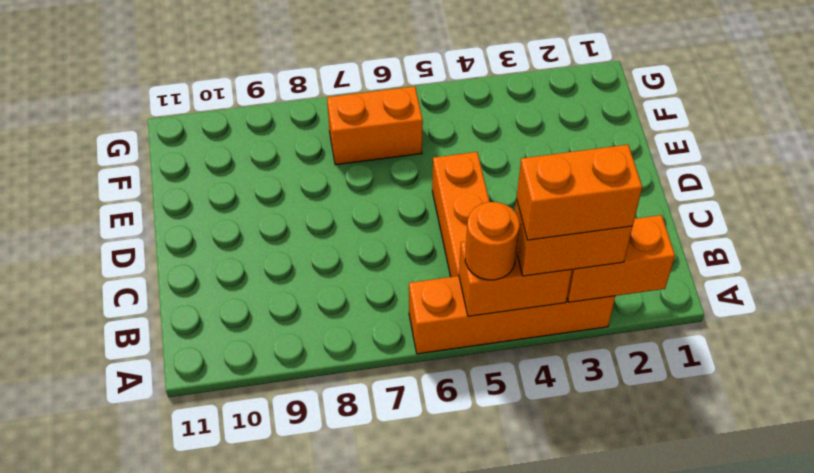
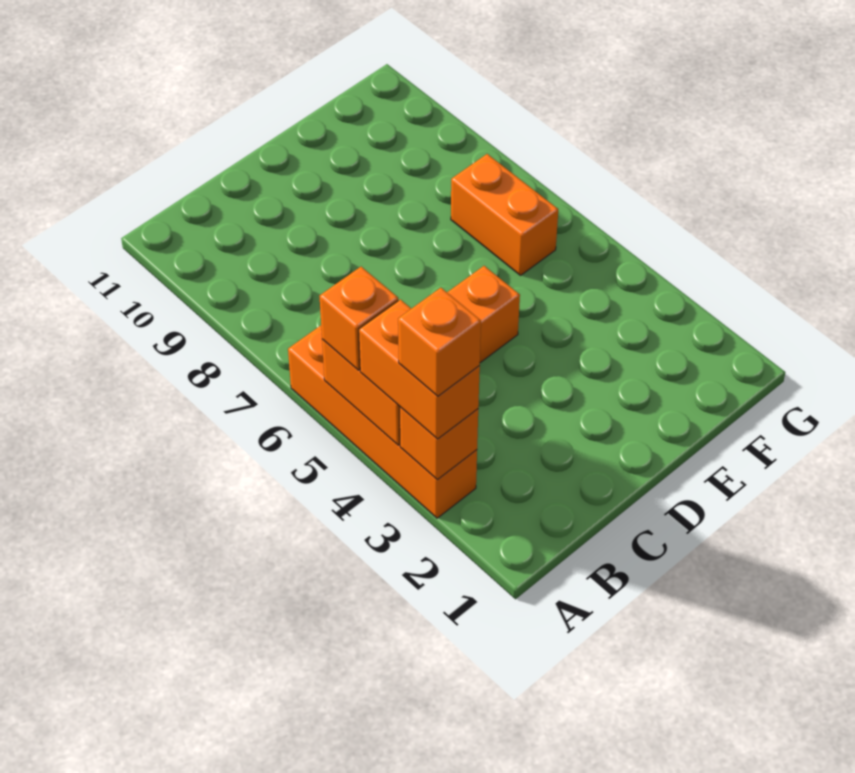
orange 1x2 brick [567,215,675,302] -> orange 1x1 brick [400,407,478,479]
orange 1x2 brick [517,145,642,240] -> orange 1x1 brick [398,288,481,396]
orange 1x1 round brick [465,202,520,280] -> orange 1x1 brick [320,267,398,370]

